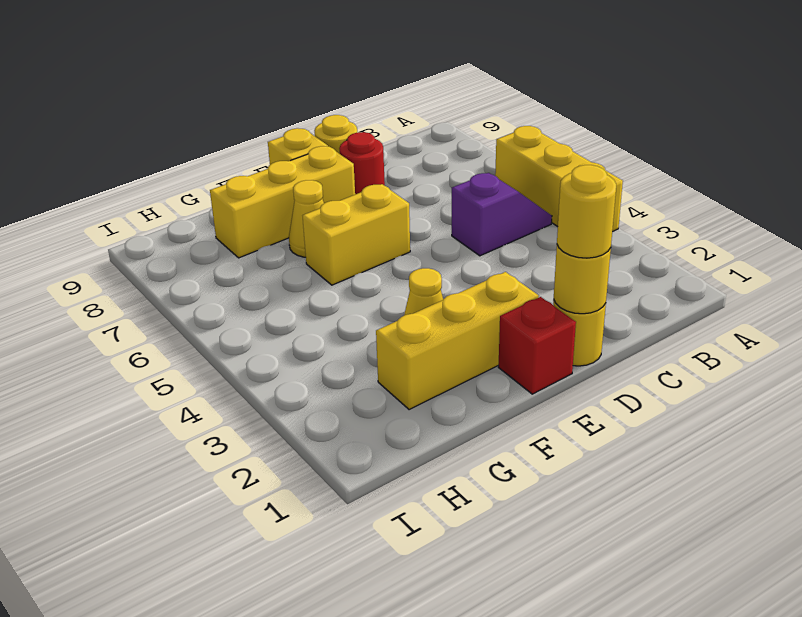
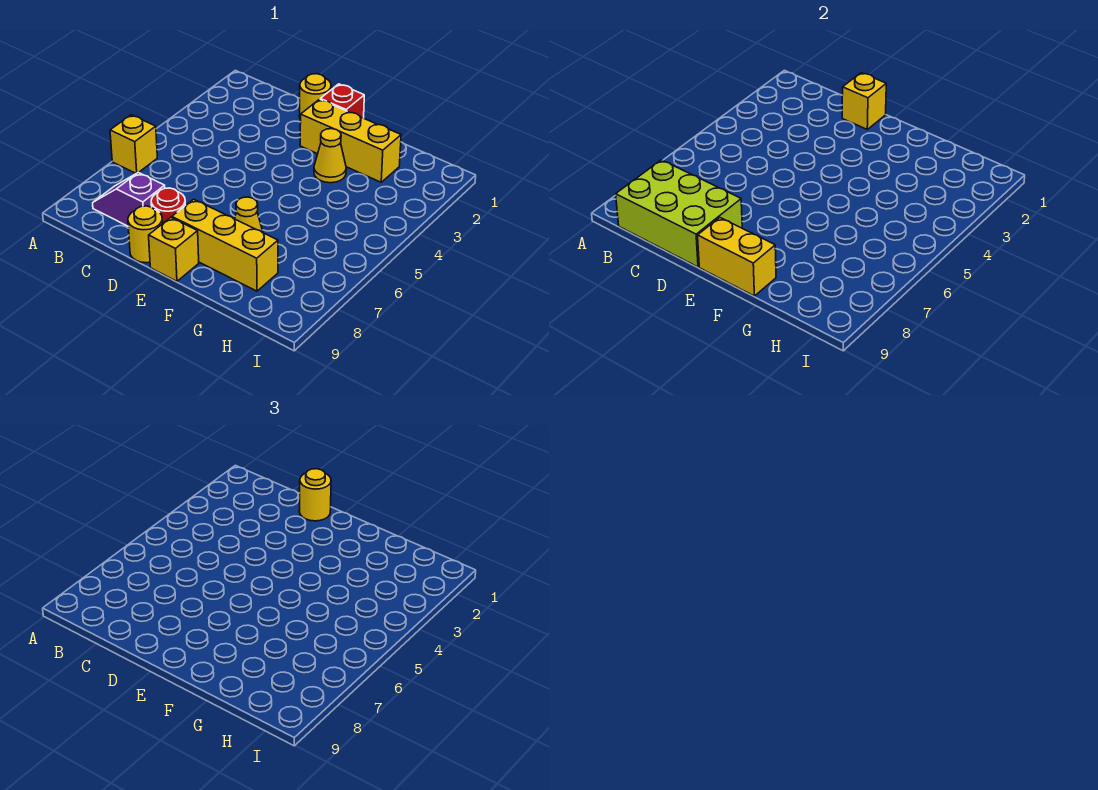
yellow 1x3 brick [495,126,623,232] -> yellow 1x1 brick [110,115,157,173]
purple 1x2 slope [452,173,552,256] -> purple 1x2 slope moved to [93,173,165,226]
none -> lime 2x3 brick [616,160,742,267]
yellow 1x1 round brick [554,245,611,314] -> yellow 1x1 brick [842,73,886,129]
yellow 1x2 brick [303,184,410,285] -> yellow 1x2 brick moved to [698,218,776,296]

